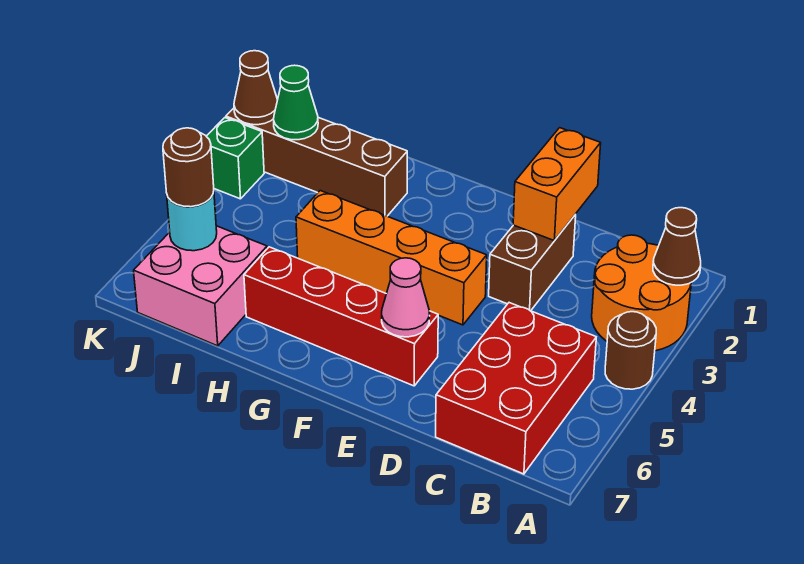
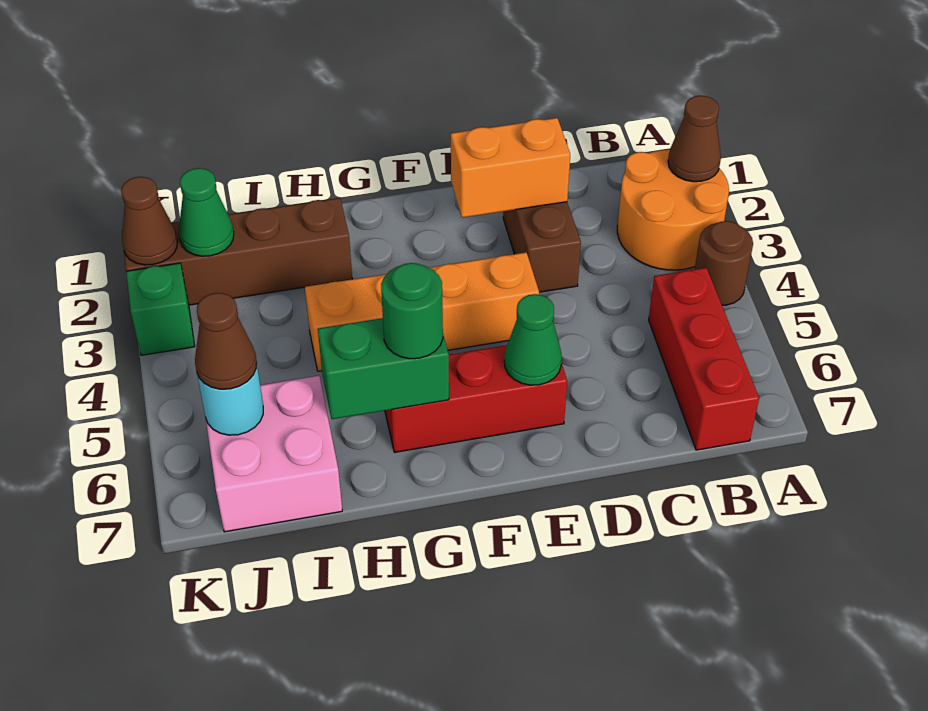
red 2x3 brick [436,303,596,474] -> red 1x3 brick [649,268,759,450]
orange 1x2 brick [513,128,601,241] -> orange 1x2 brick turned to [451,118,570,218]
red 1x4 brick [244,247,438,386] -> red 1x3 brick [385,345,567,452]
pink 1x1 cone [382,258,430,337] -> green 1x1 cone [504,294,562,385]
none -> green 1x2 brick [318,318,449,419]
none -> green 1x1 round brick [381,263,443,359]
brown 1x1 round brick [163,128,214,207] -> brown 1x1 cone [195,293,257,389]

